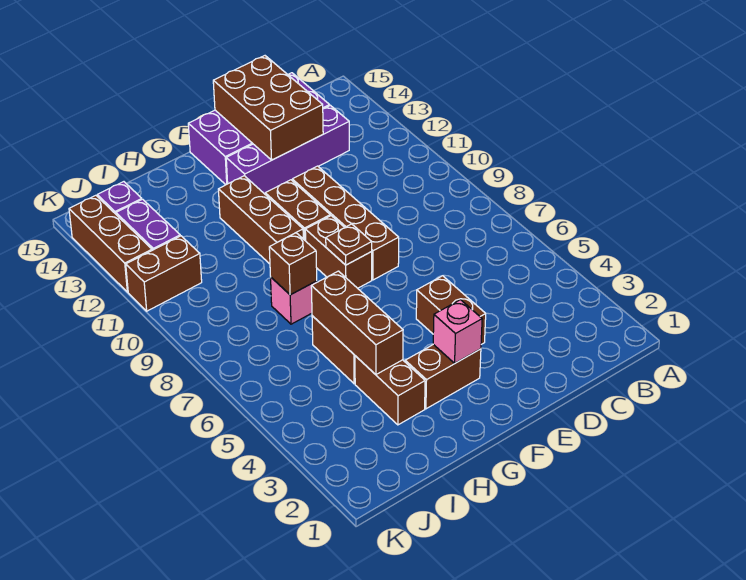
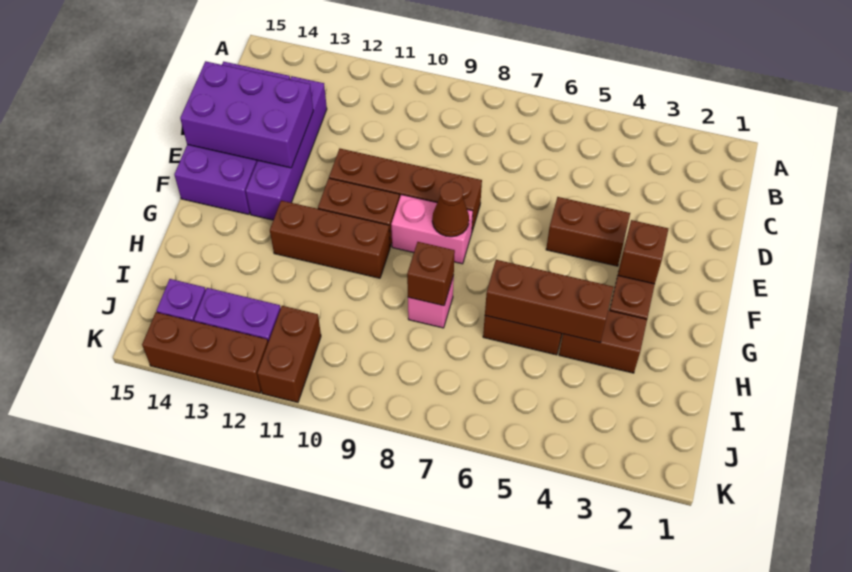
brown 2x3 brick [213,56,323,160] -> purple 2x3 brick [180,61,313,168]
pink 1x1 brick [433,300,482,363] -> brown 1x1 brick [618,220,668,284]
brown 1x2 brick [305,216,372,288] -> pink 1x2 brick [391,195,473,264]
brown 1x1 plate [326,224,372,265] -> brown 1x1 cone [432,182,469,237]

